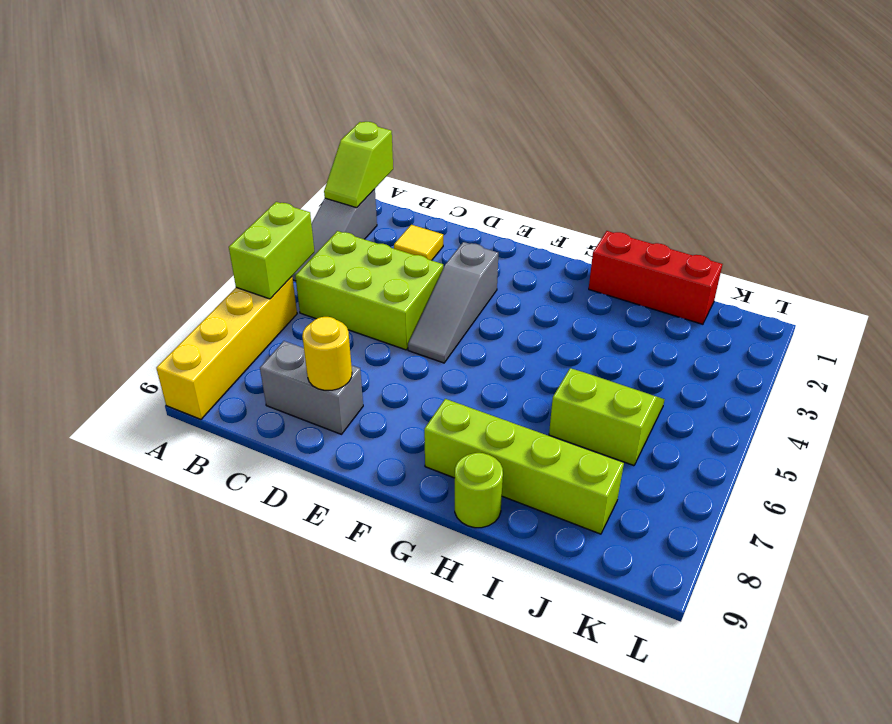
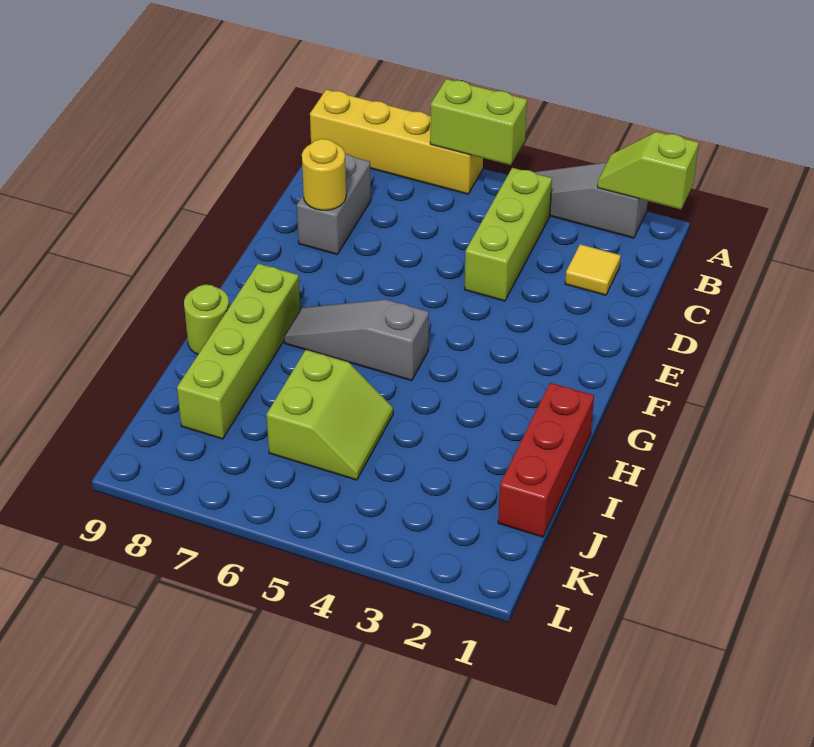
lime 2x3 brick [295,231,443,350] -> lime 1x3 brick [465,168,552,301]
grey 1x3 slope [408,242,498,363] -> grey 1x3 slope moved to [284,299,429,381]

